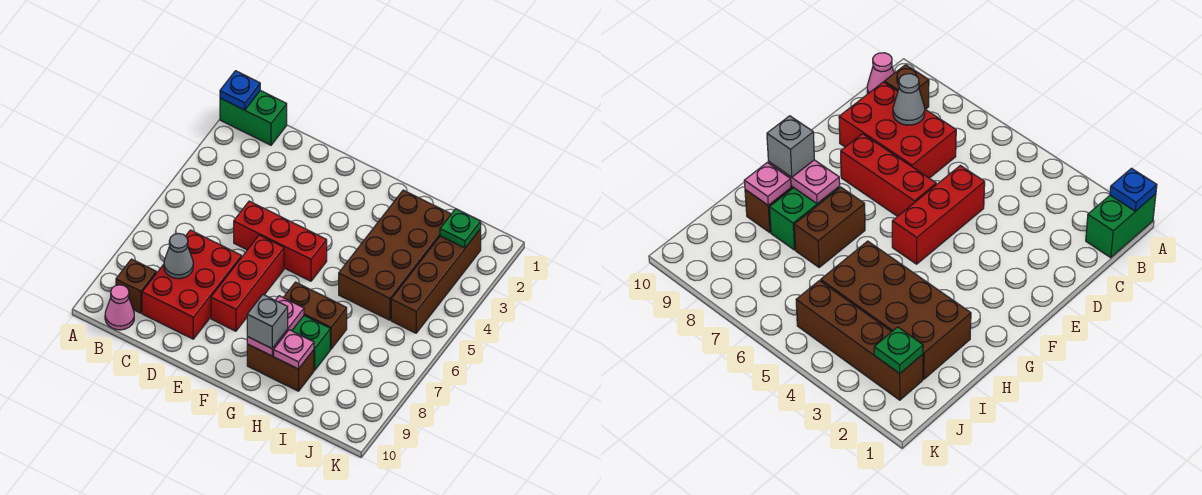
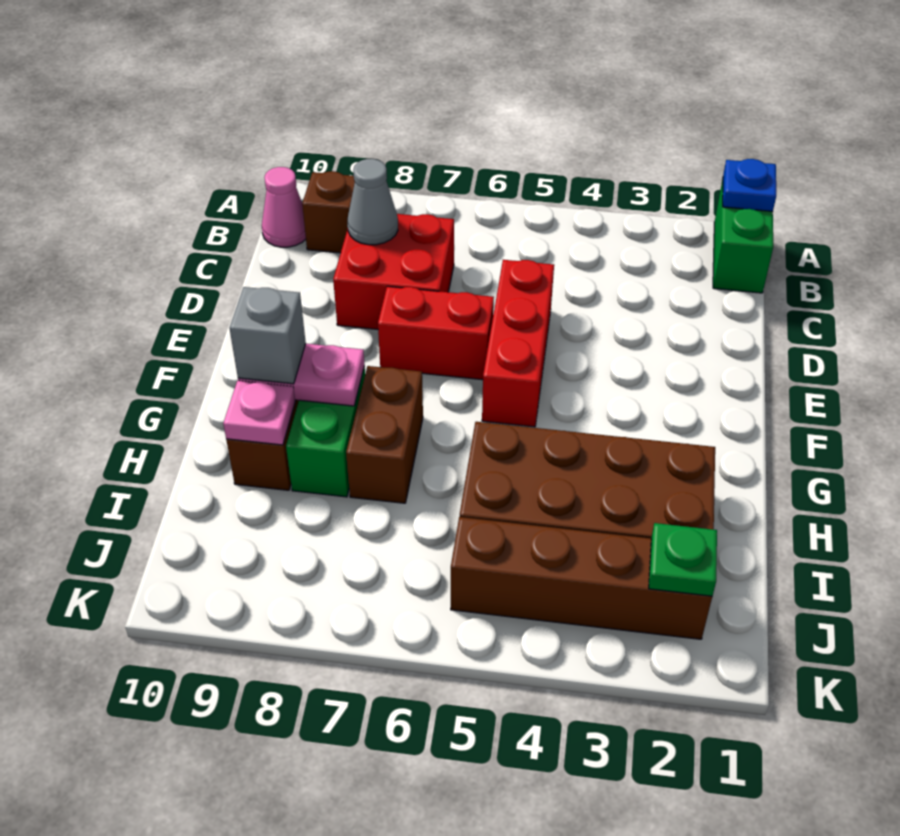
red 2x3 brick [142,230,241,339] -> red 2x2 brick [333,214,454,329]
red 1x3 brick [211,235,284,331] -> red 1x2 brick [378,286,494,380]

